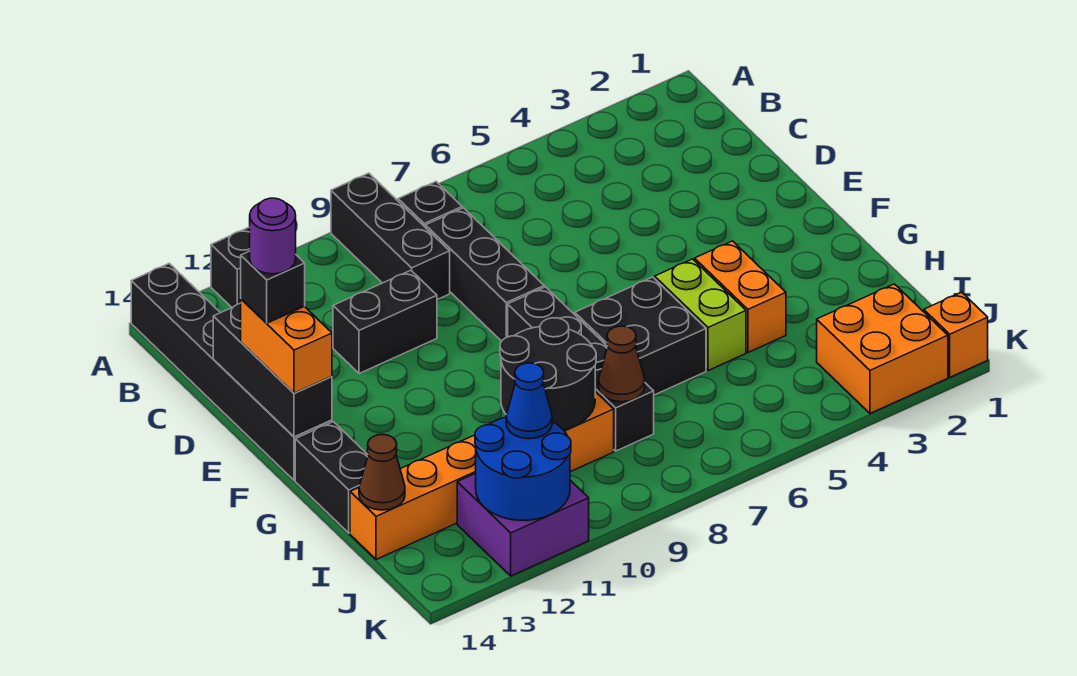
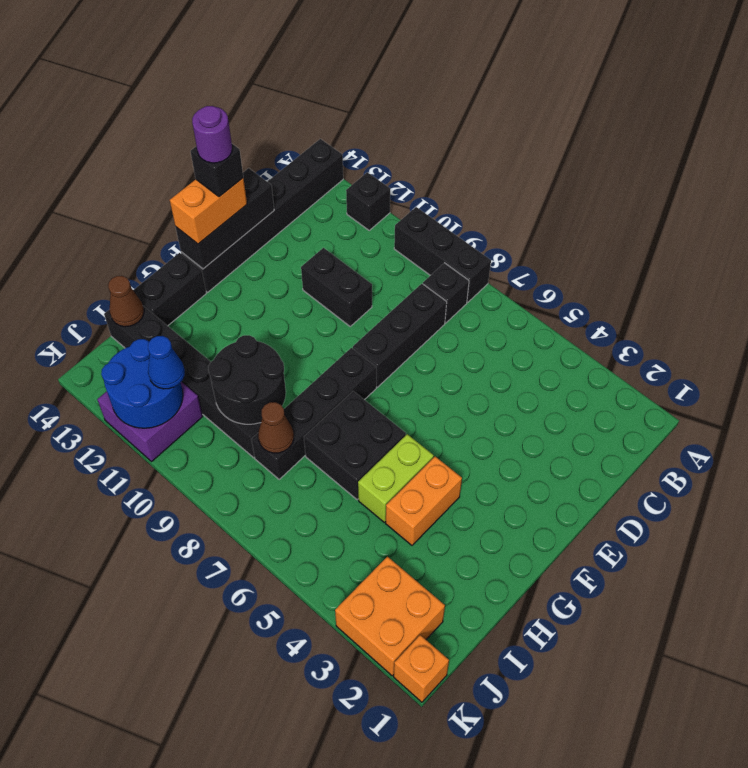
black 1x3 brick [331,173,450,300] -> black 1x3 brick turned to [394,207,491,302]
orange 1x6 brick [350,391,614,560] -> black 1x6 brick [104,306,261,458]

